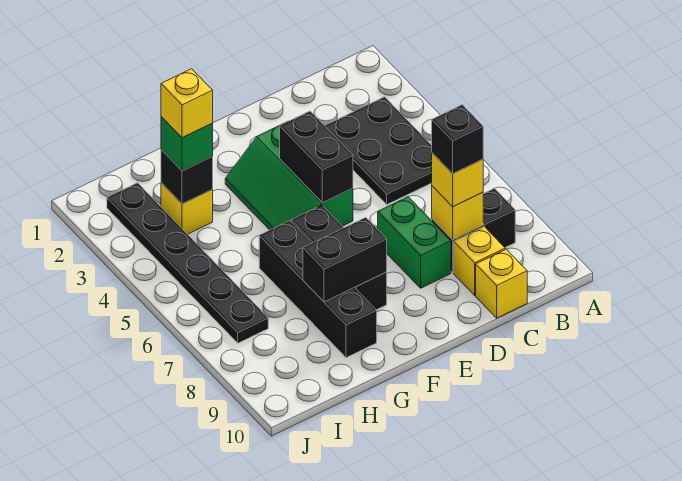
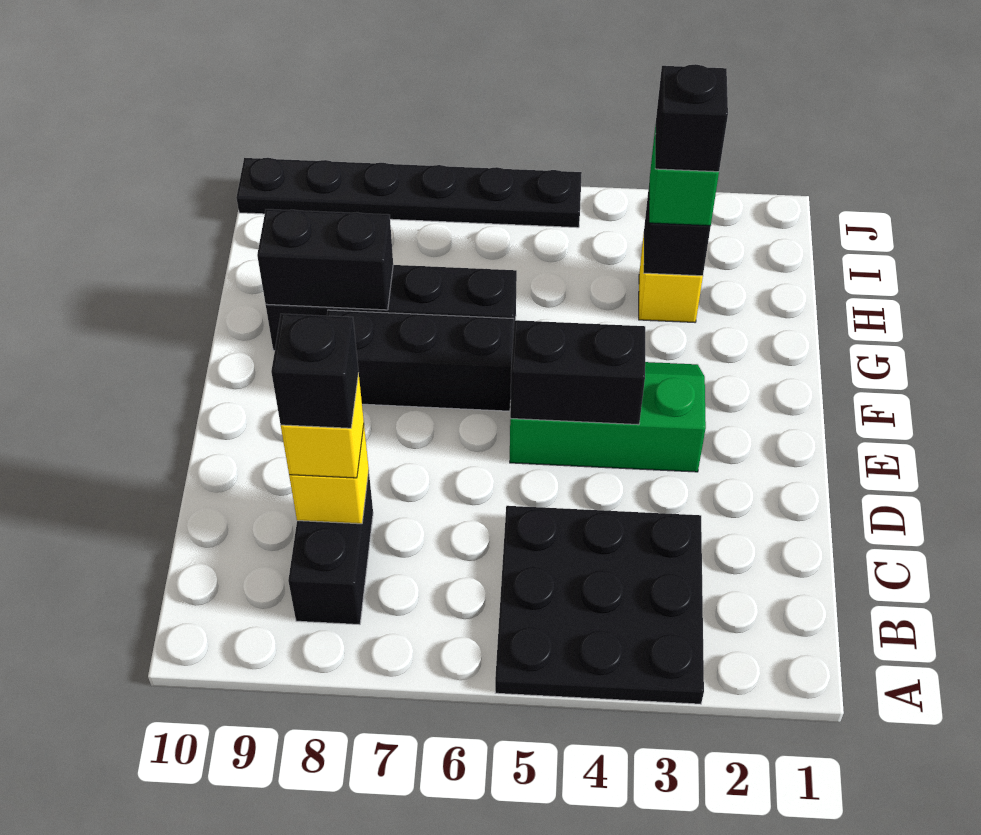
black 2x3 plate [325,97,432,204] -> black 3x3 plate [495,506,704,704]
yellow 1x1 brick [454,227,505,295] -> none
yellow 1x1 brick [476,249,527,318] -> none
green 1x2 brick [378,197,451,288] -> none
black 1x2 brick [303,218,387,302] -> black 1x2 brick turned to [257,209,393,310]
yellow 1x1 brick [161,69,213,138] -> black 1x1 brick [655,64,728,172]
black 1x6 plate [107,183,268,343] -> black 1x6 plate moved to [236,158,582,228]

